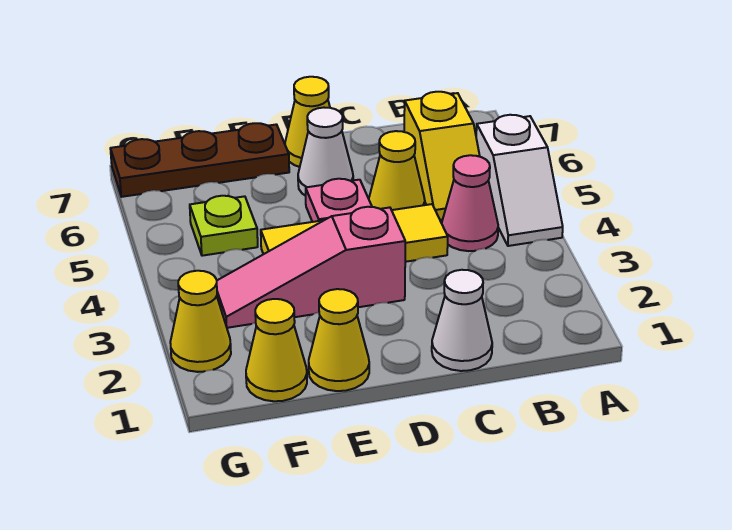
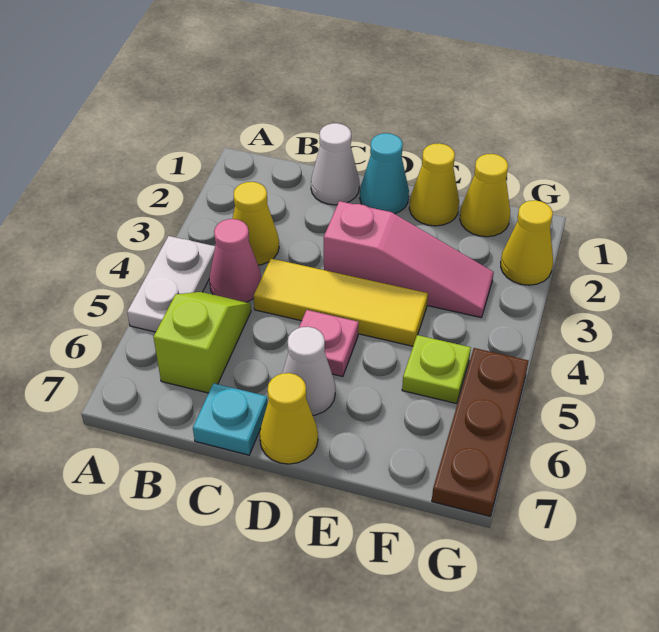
white 1x2 slope [476,115,563,246] -> white 1x2 plate [127,236,215,332]
yellow 1x2 slope [404,92,480,220] -> lime 1x2 slope [153,292,251,393]
yellow 1x1 cone [369,131,425,210] -> yellow 1x1 cone moved to [232,182,279,265]
none -> cyan 1x1 plate [193,383,268,455]
none -> cyan 1x1 cone [360,133,409,214]
brown 1x3 plate [110,123,289,197] -> brown 1x3 plate turned to [432,348,528,516]

